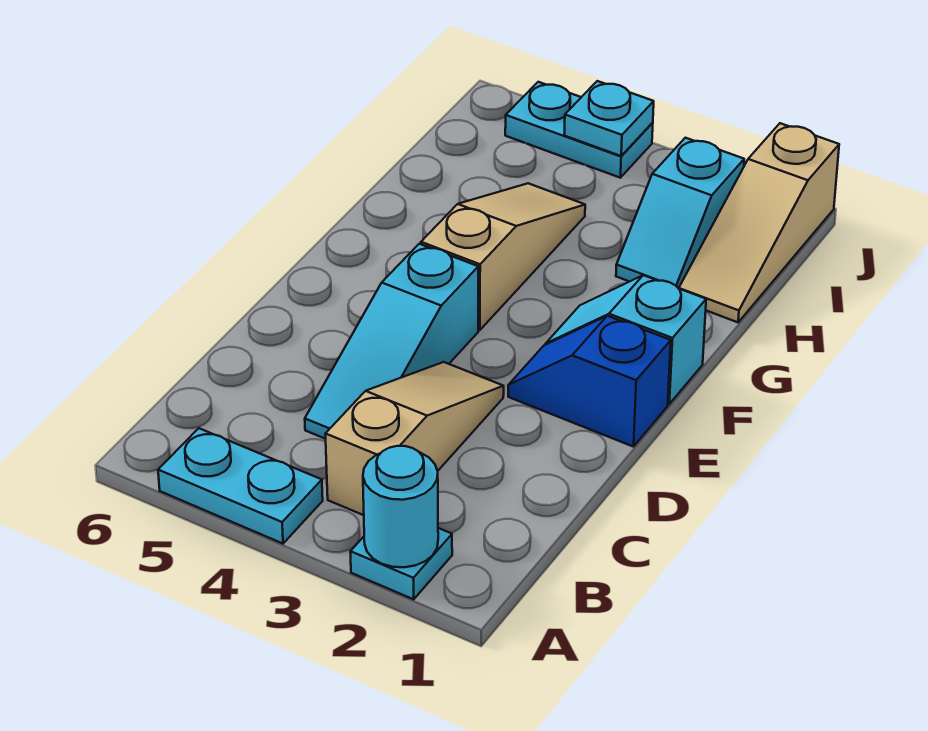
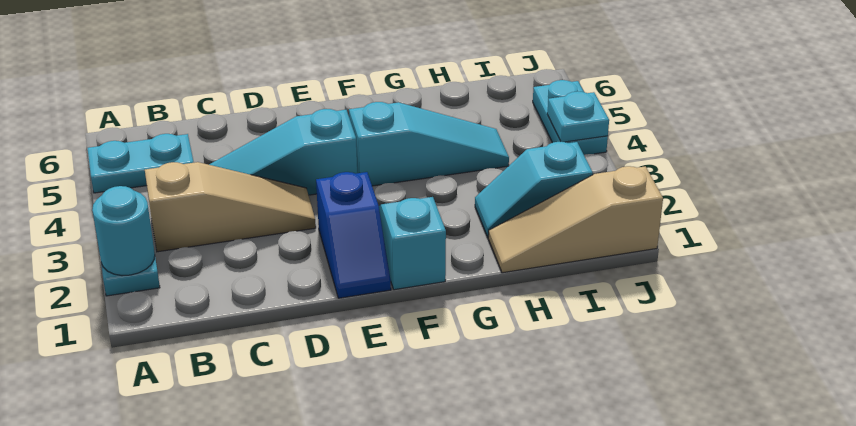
cyan 1x2 plate [158,428,323,544] -> cyan 1x2 plate turned to [88,134,194,193]
blue 1x2 slope [508,316,671,447] -> blue 1x2 slope turned to [316,172,391,298]
tan 1x3 slope [421,183,585,330] -> cyan 1x3 slope [349,102,509,186]

